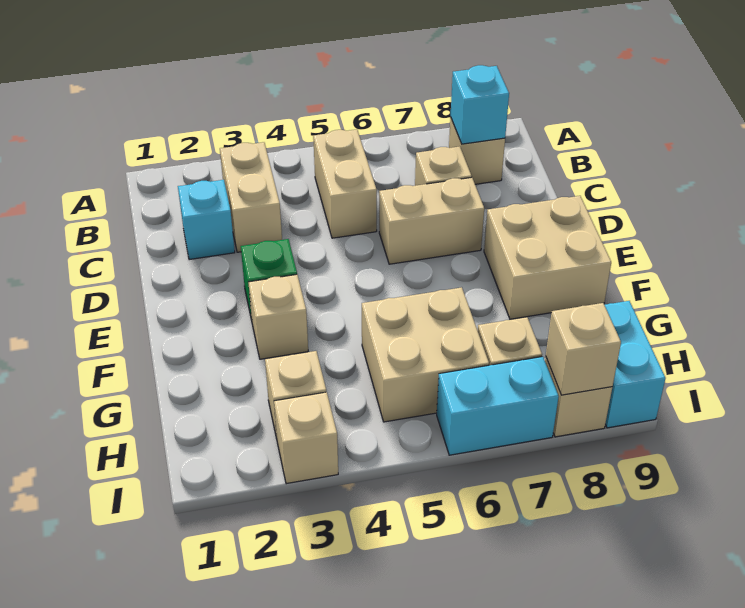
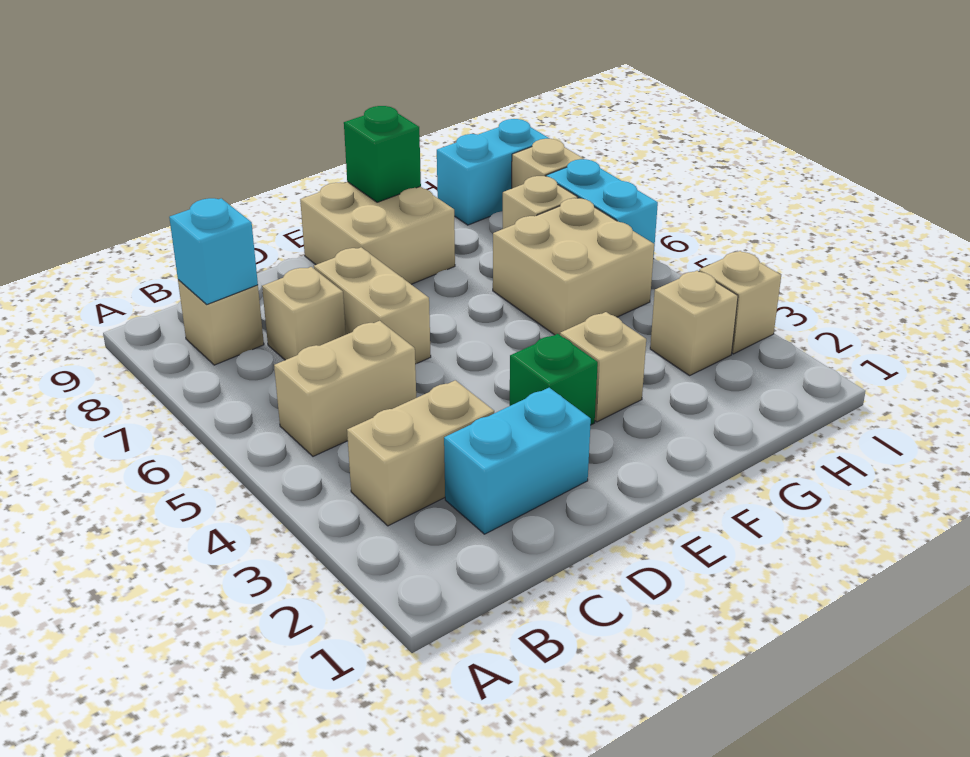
cyan 1x1 brick [178,180,235,260] -> cyan 1x2 brick [444,388,591,534]
none -> green 1x1 brick [344,106,421,202]
tan 1x1 brick [546,303,621,395] -> none

